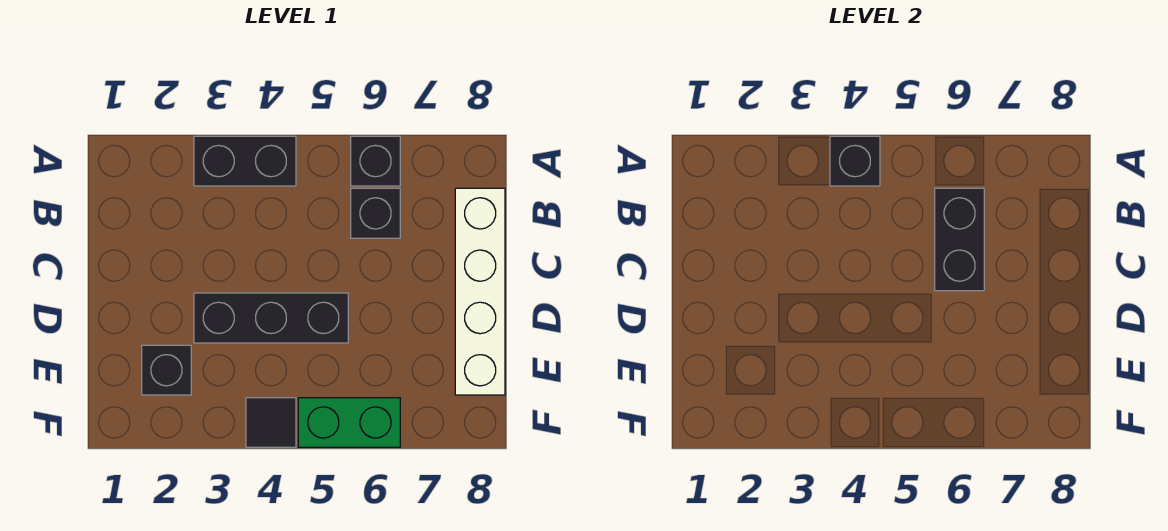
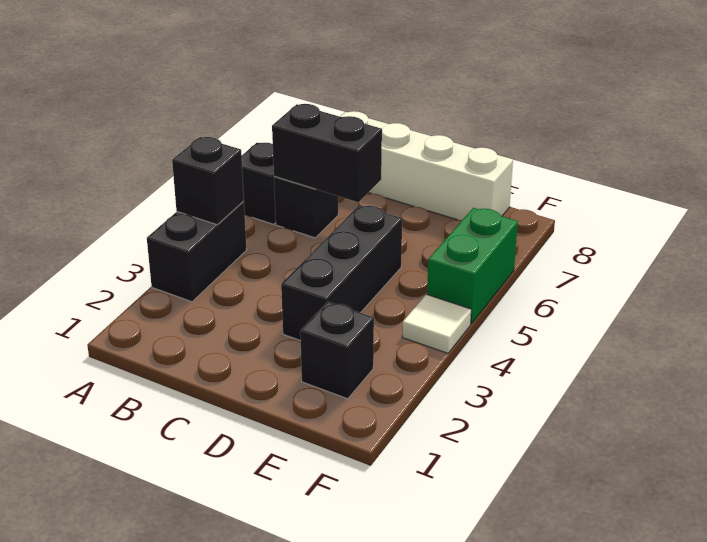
black 1x1 tile [246,398,296,447] -> white 1x1 tile [402,294,471,353]

